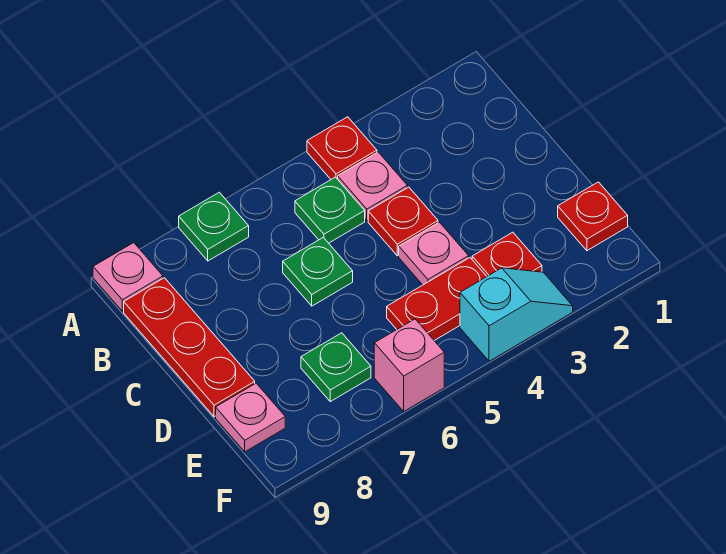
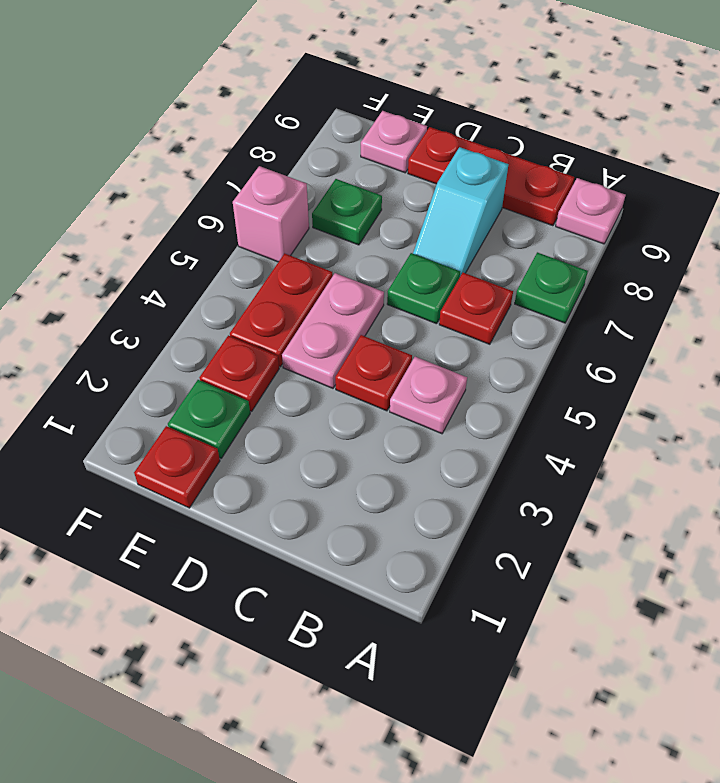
red 1x1 plate [307,117,377,179] -> red 1x1 plate moved to [439,273,513,344]
green 1x1 plate [295,177,365,243] -> green 1x1 plate moved to [168,380,250,458]
pink 1x1 plate [399,222,469,285] -> pink 1x2 plate [282,273,384,388]
cyan 1x2 slope [460,268,573,361] -> cyan 1x2 slope moved to [413,147,508,276]

